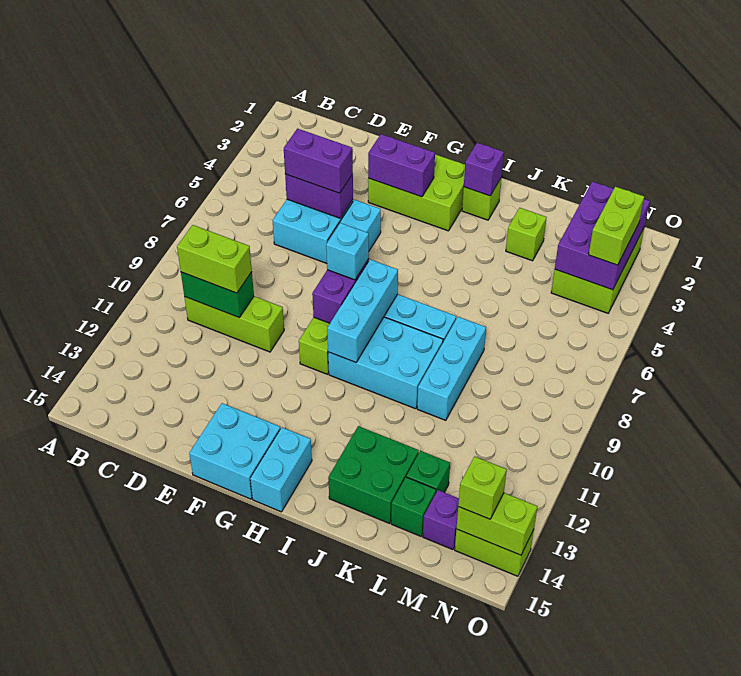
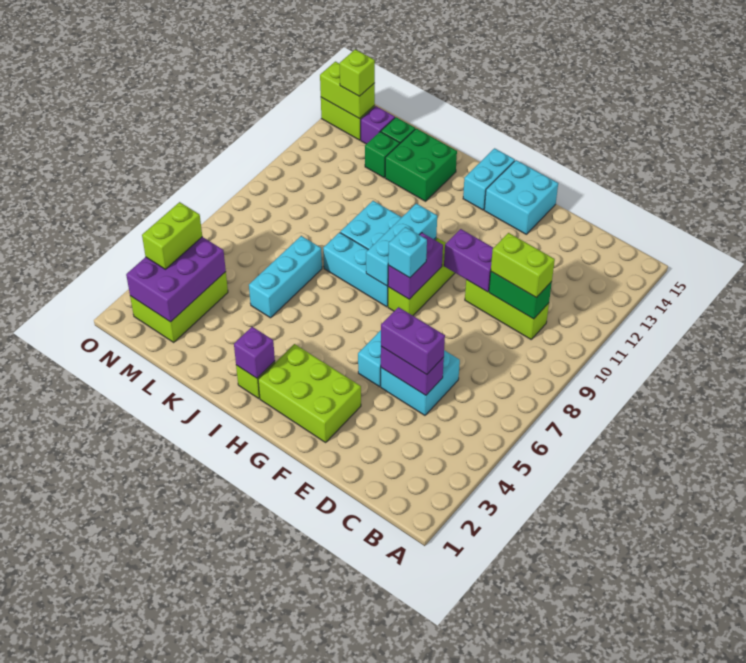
purple 1x2 brick [368,134,435,197] -> purple 1x2 brick moved to [444,229,493,292]
lime 1x1 brick [506,208,547,261] -> none
cyan 1x3 brick [417,317,486,420] -> cyan 1x3 brick moved to [249,236,322,318]

